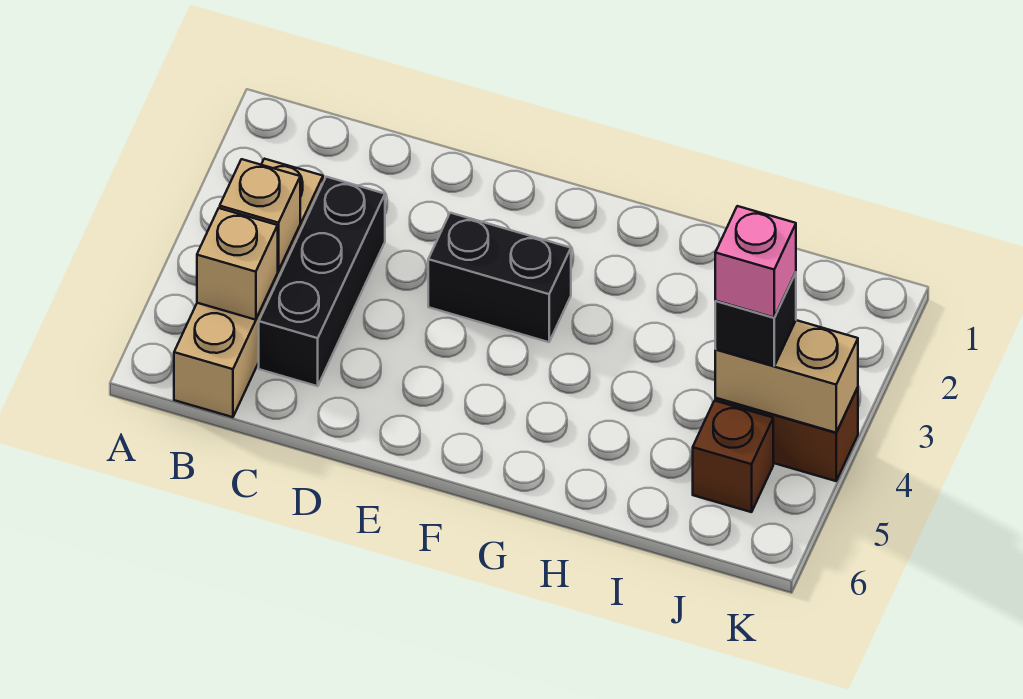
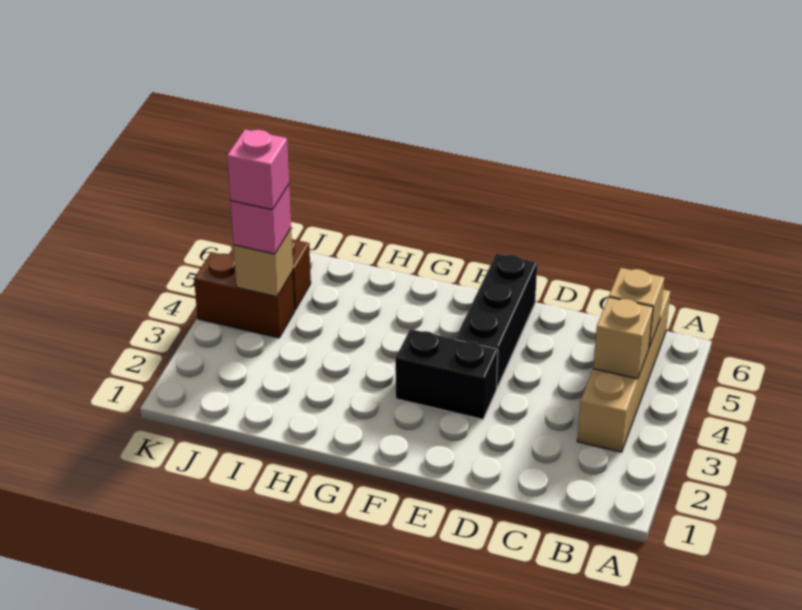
black 1x3 brick [259,177,385,386] -> black 1x3 brick moved to [456,253,537,389]
tan 1x2 brick [715,320,858,433] -> tan 1x1 brick [233,229,293,297]
black 1x1 brick [715,273,796,366] -> pink 1x1 brick [230,185,291,254]

